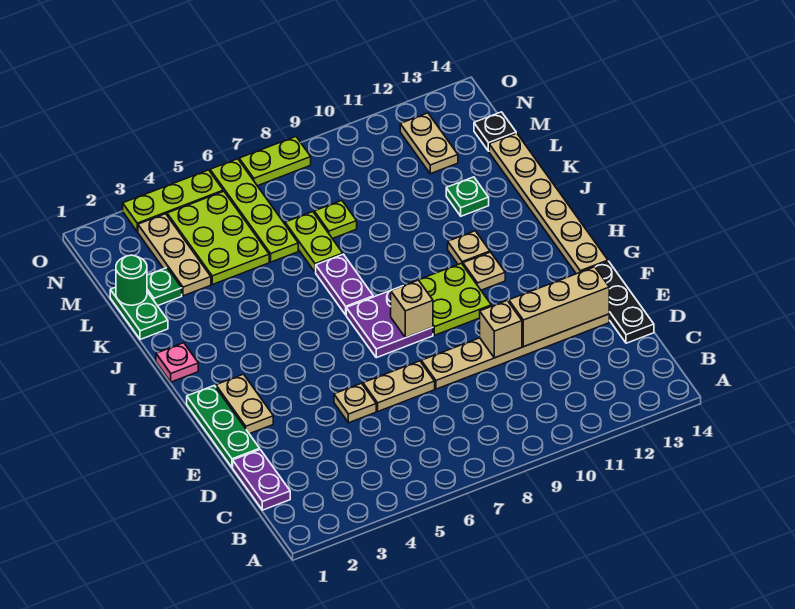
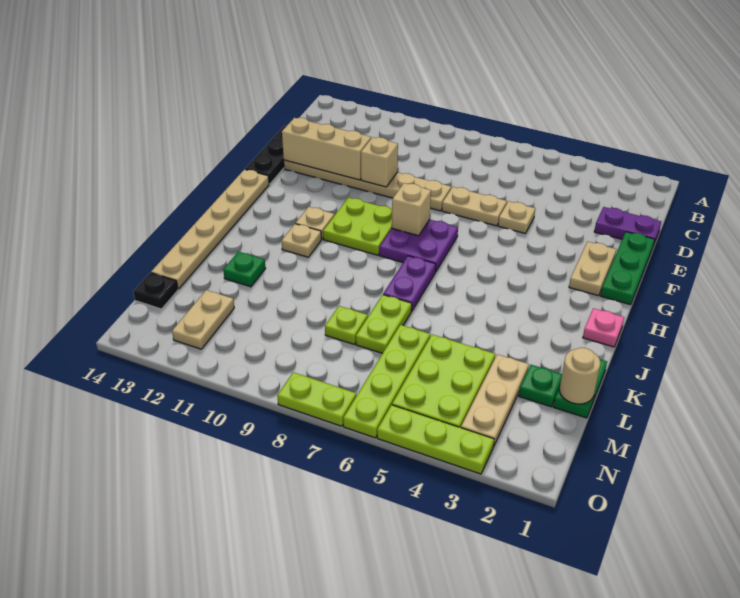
purple 1x2 plate [233,450,290,510] -> purple 1x2 plate turned to [594,207,661,246]
green 1x1 round brick [116,255,147,305] -> tan 1x1 round brick [559,348,601,404]

